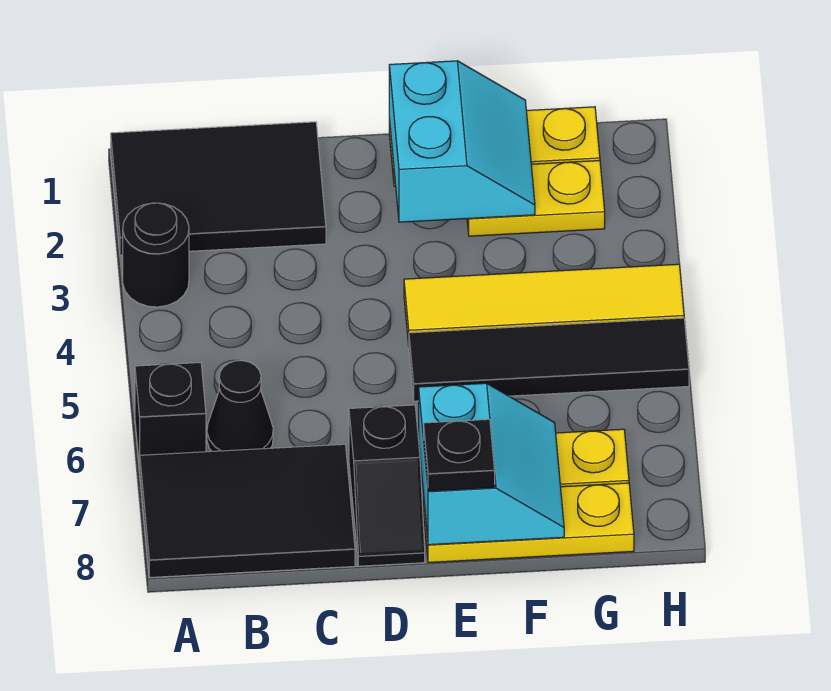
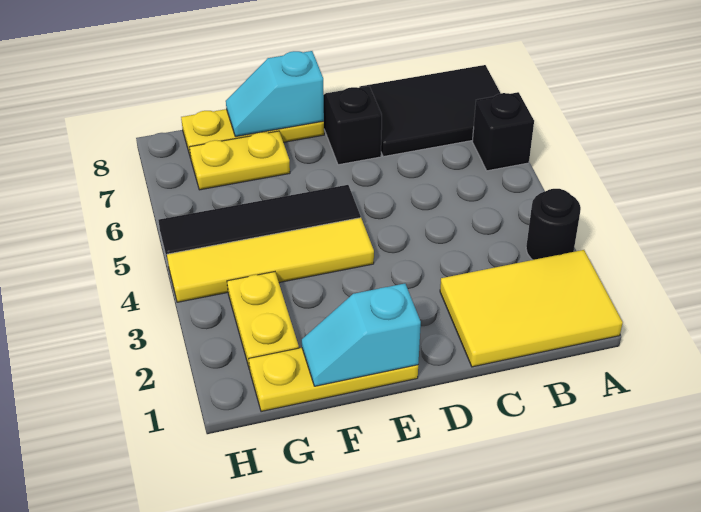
black 2x3 tile [111,122,326,255] -> yellow 2x3 tile [440,250,623,367]
black 1x1 cone [207,361,273,451] -> none
cyan 2x2 slope [389,61,535,222] -> cyan 1x2 slope [302,284,421,386]
cyan 2x2 slope [419,383,564,545] -> cyan 1x2 slope [226,51,324,137]
black 1x1 plate [424,419,495,491] -> none
yellow 1x2 plate [467,161,605,236] -> yellow 1x2 plate turned to [227,272,299,369]

